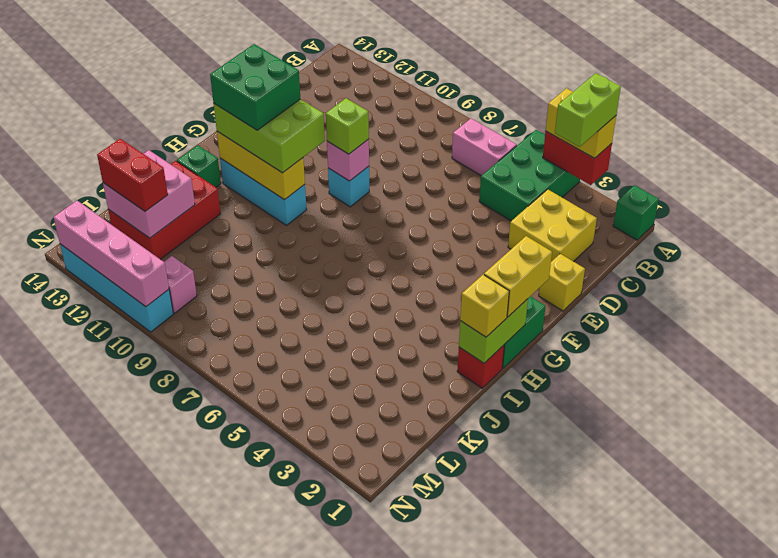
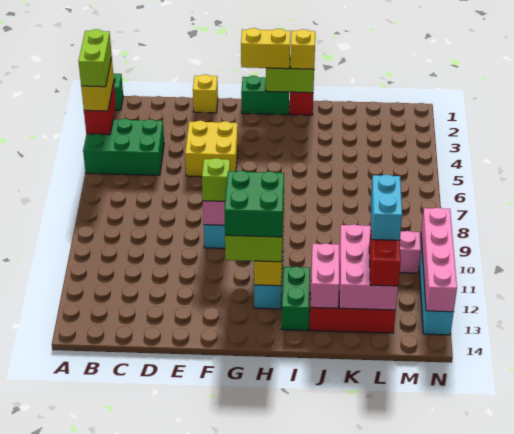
lime 1x2 brick [555,73,621,147] -> lime 1x2 brick turned to [78,29,112,87]
pink 1x2 brick [452,119,517,176] -> pink 1x2 brick moved to [311,243,339,308]
yellow 2x2 brick [508,189,597,262] -> yellow 2x2 brick moved to [185,121,238,177]
green 1x1 brick [177,145,221,187] -> green 1x2 brick [282,267,310,331]
pink 2x2 brick [103,150,195,238] -> pink 2x3 brick [339,224,398,310]
none -> cyan 1x2 brick [371,175,402,240]

